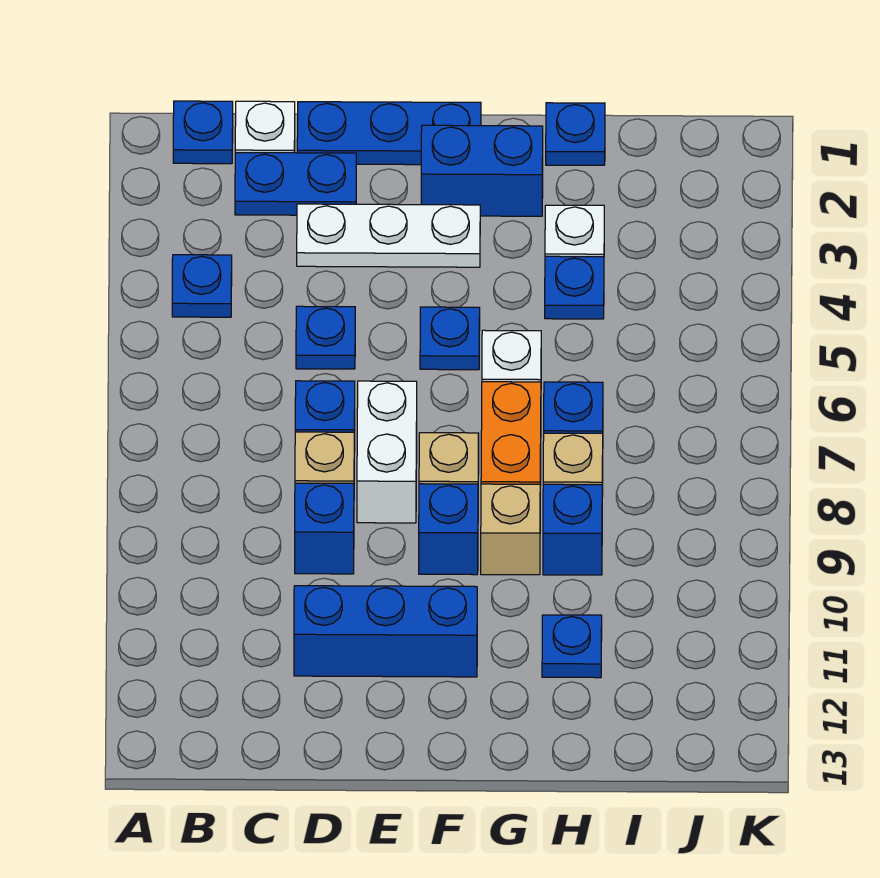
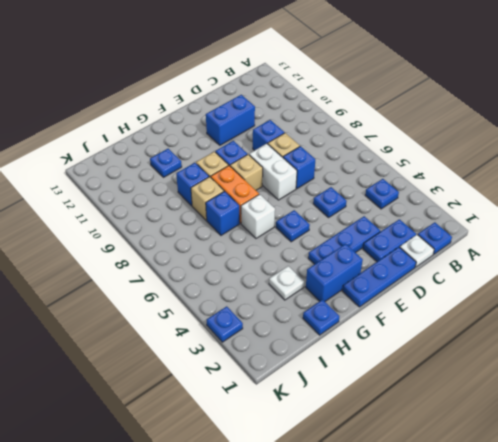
white 1x3 plate [297,204,480,267] -> blue 1x3 plate [308,216,380,264]
blue 1x3 brick [294,586,477,677] -> blue 1x2 brick [206,95,255,145]
blue 1x1 plate [545,256,604,319] -> blue 1x1 plate moved to [207,306,243,342]

